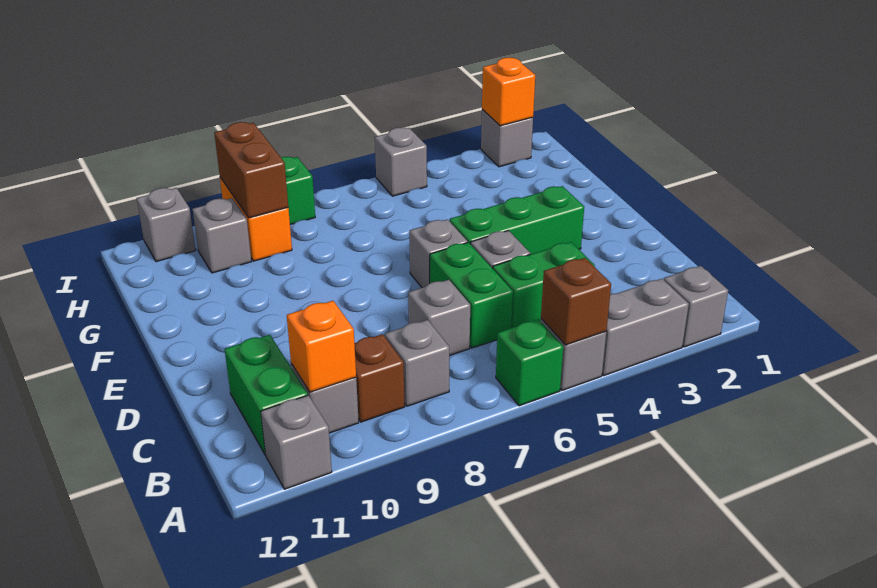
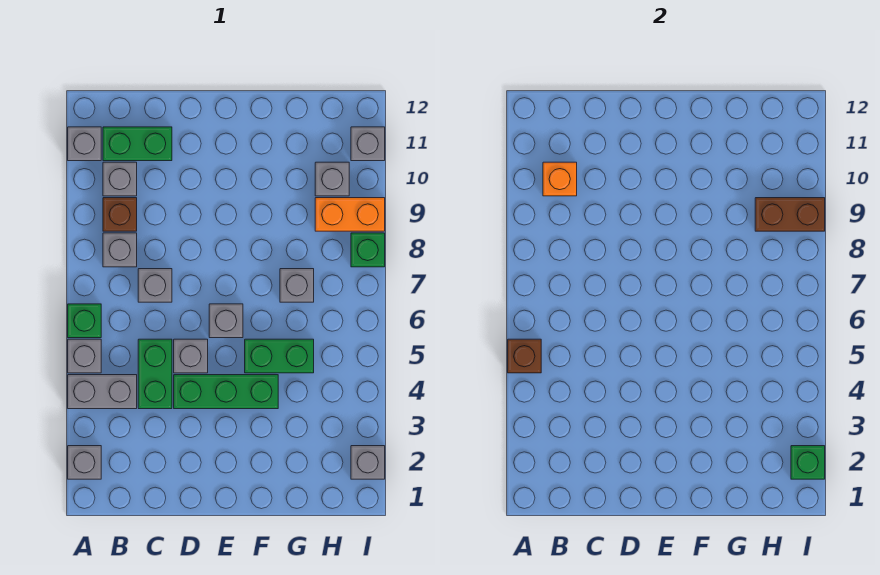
grey 1x2 brick [602,279,689,376] -> grey 1x2 brick turned to [68,375,137,409]
green 1x2 brick [430,242,513,348] -> green 1x2 brick moved to [245,339,314,373]
green 1x3 brick [450,186,584,254] -> green 1x3 brick turned to [174,375,278,409]
orange 1x1 brick [482,58,535,126] -> green 1x1 brick [791,446,825,479]
grey 1x1 brick [375,128,427,196] -> grey 1x1 brick moved to [280,269,314,302]

